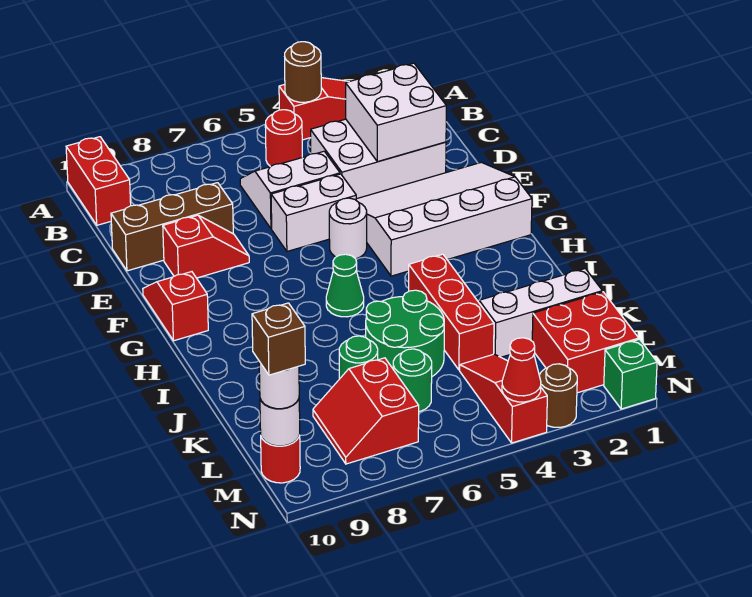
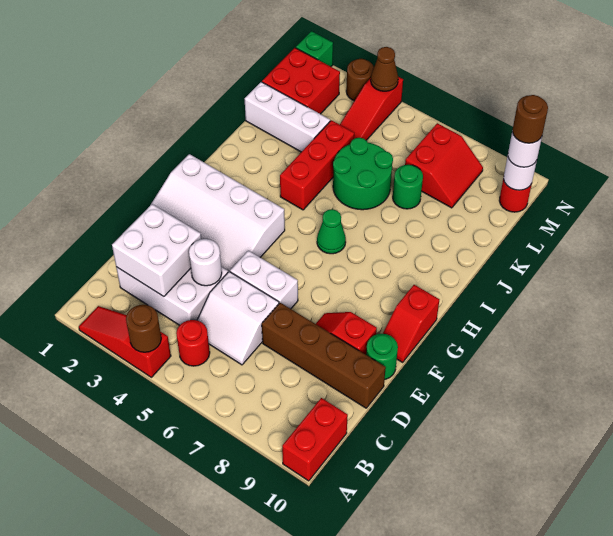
brown 1x3 brick [111,183,233,271] -> brown 1x4 brick [262,303,386,408]
white 1x1 round brick [329,198,367,259] -> white 1x1 round brick moved to [189,239,222,286]
green 1x1 round brick [393,349,432,412] -> green 1x1 round brick moved to [366,334,398,379]
brown 1x1 brick [252,303,305,375] -> brown 1x1 round brick [512,95,548,143]
red 1x1 cone [502,338,541,402] -> brown 1x1 cone [371,47,398,91]

